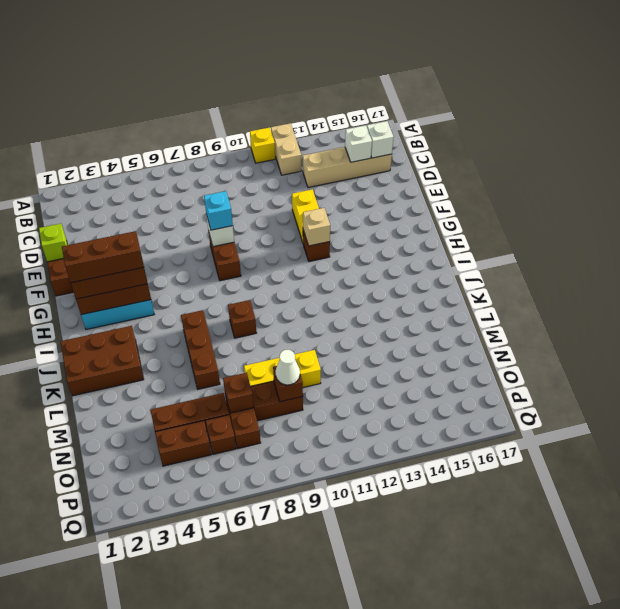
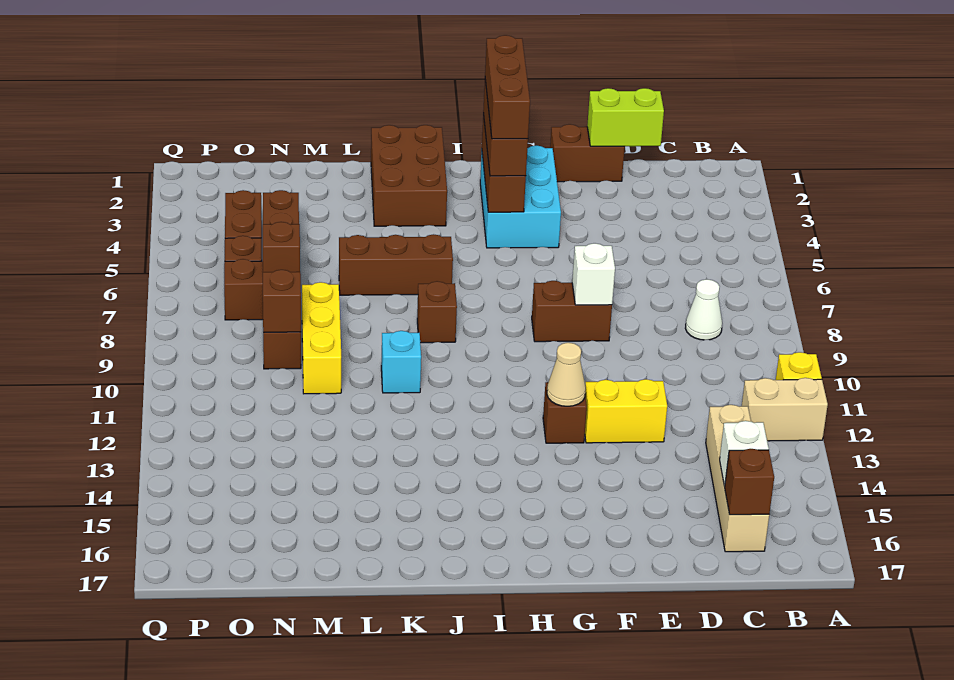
white 1x1 brick [367,121,393,158] -> brown 1x1 brick [725,449,774,515]
lime 1x1 brick [39,224,67,262] -> lime 1x2 brick [587,88,664,147]
cyan 1x1 brick [204,191,233,230] -> cyan 1x1 brick moved to [381,331,421,393]
tan 1x1 brick [303,208,330,246] -> tan 1x1 cone [547,343,586,406]
white 1x1 cone [275,350,300,385] -> white 1x1 cone moved to [685,279,722,340]

